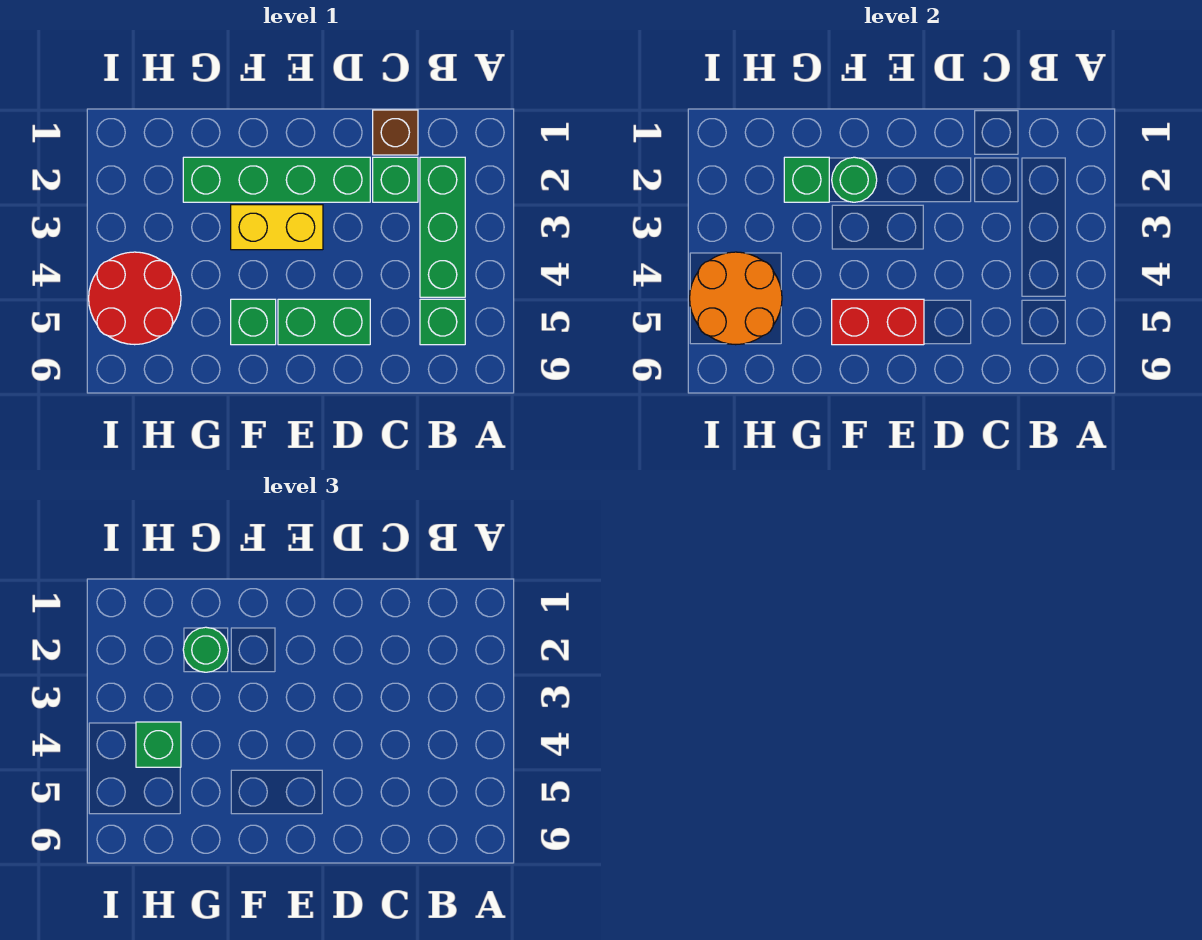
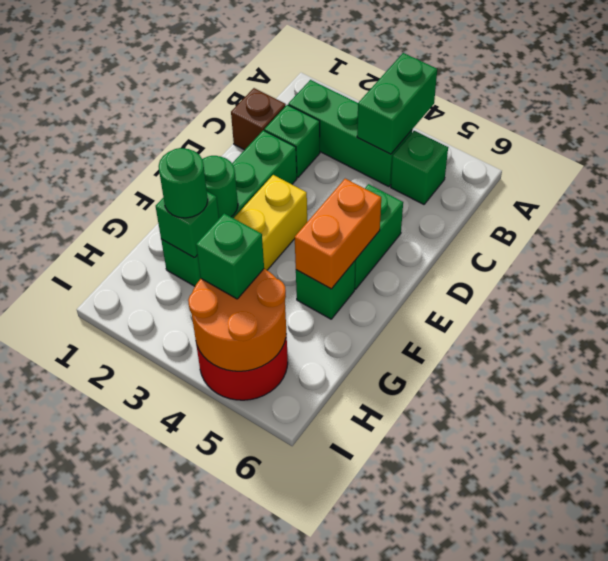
none -> green 1x2 brick [357,53,437,154]
red 1x2 brick [832,299,924,345] -> orange 1x2 brick [295,179,381,289]

